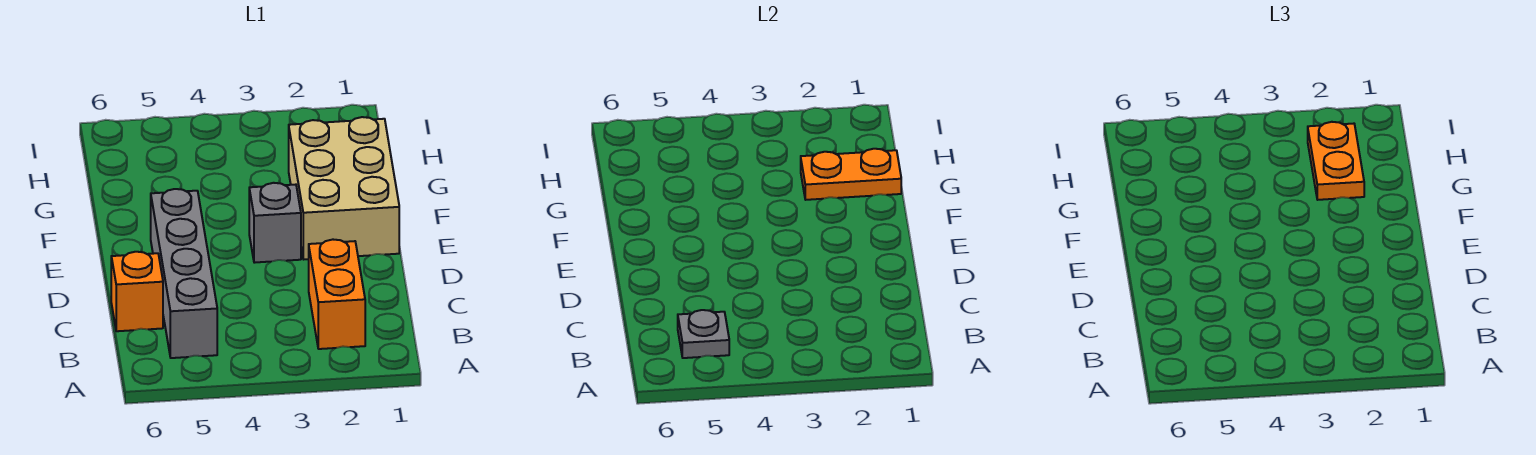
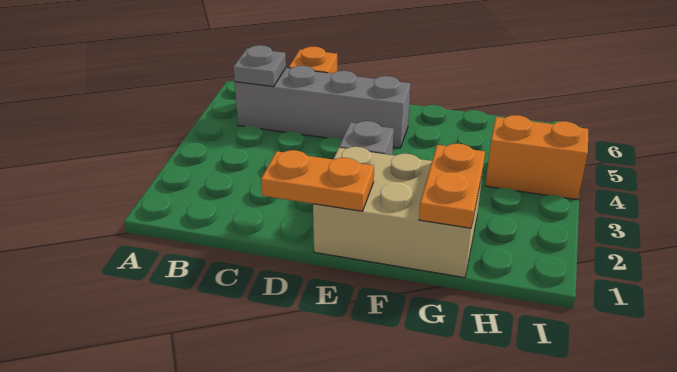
orange 1x2 brick [309,240,365,349] -> orange 1x2 brick moved to [485,115,588,200]
orange 1x2 plate [1308,122,1364,200] -> orange 1x2 plate moved to [261,150,374,211]

